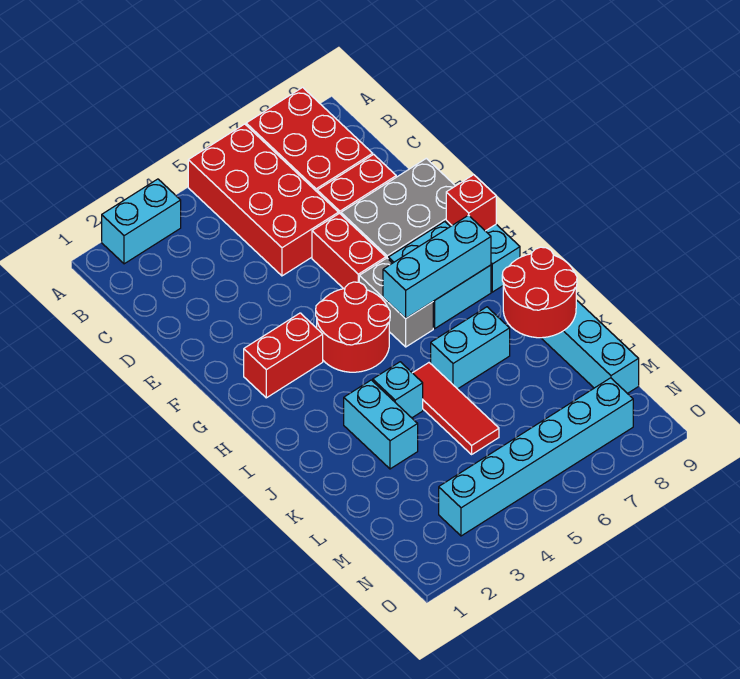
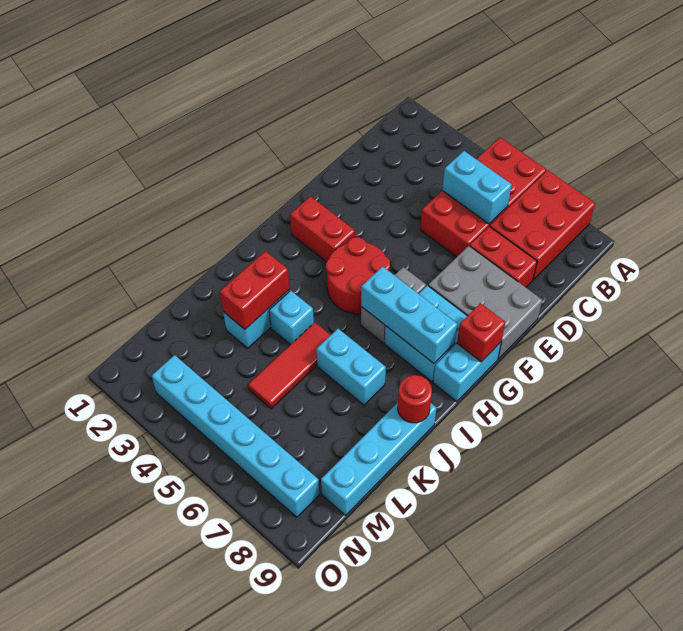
cyan 1x2 brick [102,179,181,264] -> cyan 1x2 brick moved to [442,151,512,224]
red 1x2 brick [312,213,386,289] -> red 1x2 brick moved to [220,251,289,329]
red 2x2 round brick [502,247,577,338] -> red 1x1 round brick [398,375,432,423]

